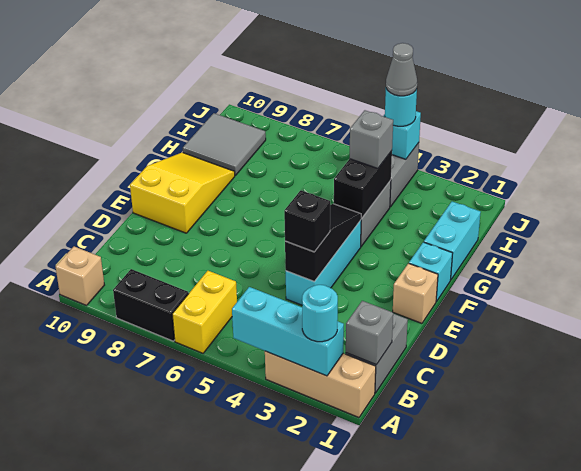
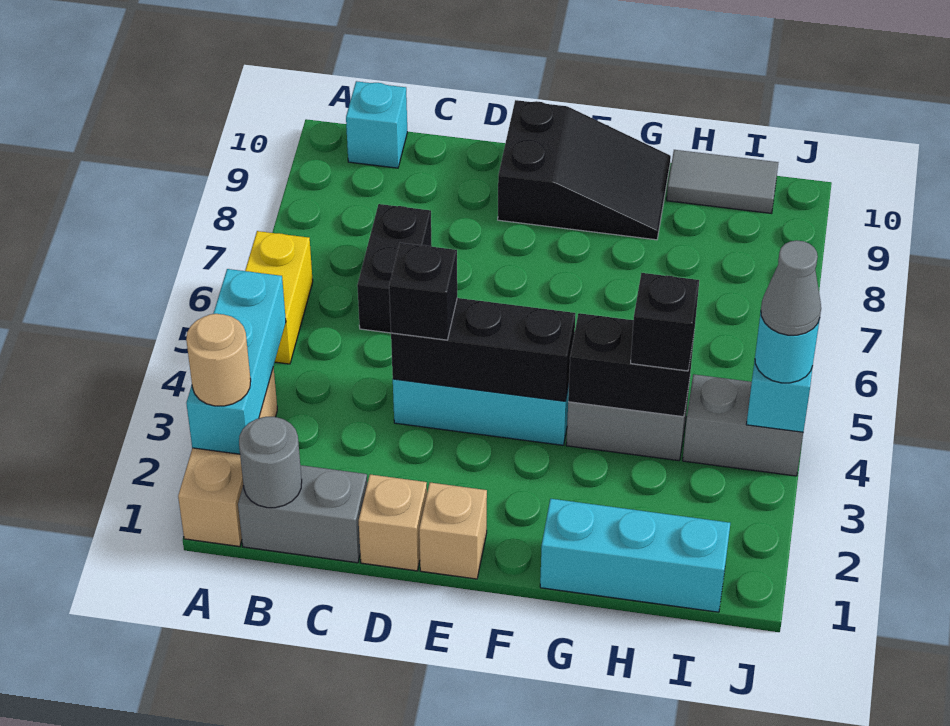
cyan 1x1 round brick [302,285,338,342] -> tan 1x1 round brick [186,314,251,406]
yellow 1x2 brick [172,271,237,353] -> yellow 1x2 brick turned to [245,231,313,364]
black 1x2 brick [113,269,189,341] -> black 1x2 brick moved to [357,204,432,333]
tan 1x1 brick [56,246,104,305] -> tan 1x1 brick moved to [359,475,427,571]
grey 1x1 brick [346,301,393,365] -> grey 1x1 round brick [239,417,302,508]
black 1x3 slope [285,204,361,281] -> black 1x3 brick [391,298,575,401]
yellow 2x3 slope [130,153,235,233] -> black 2x3 slope [498,100,671,240]
cyan 1x1 brick [409,242,453,301] -> cyan 1x1 brick moved to [346,81,407,168]
cyan 1x2 brick [424,202,481,279] -> cyan 1x3 brick [540,499,730,612]
grey 1x1 brick [349,110,393,168] -> black 1x1 brick [631,273,699,371]
grey 2x2 tile [183,113,266,176] -> grey 1x2 tile [667,150,778,214]

